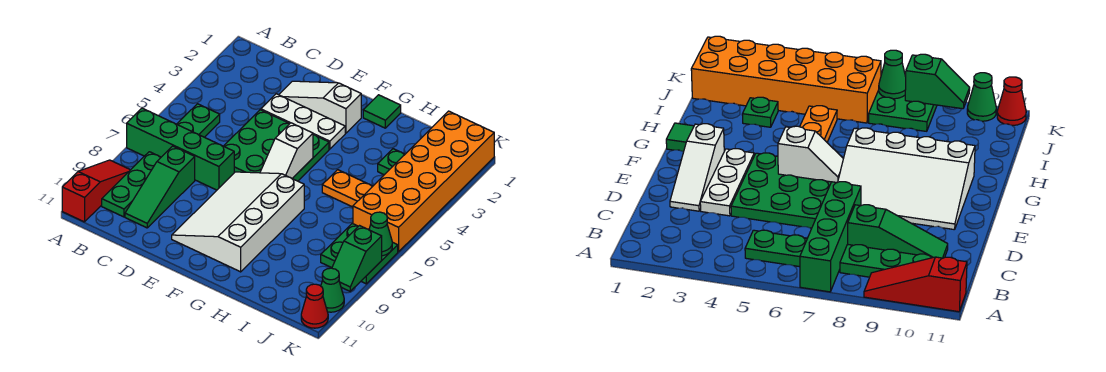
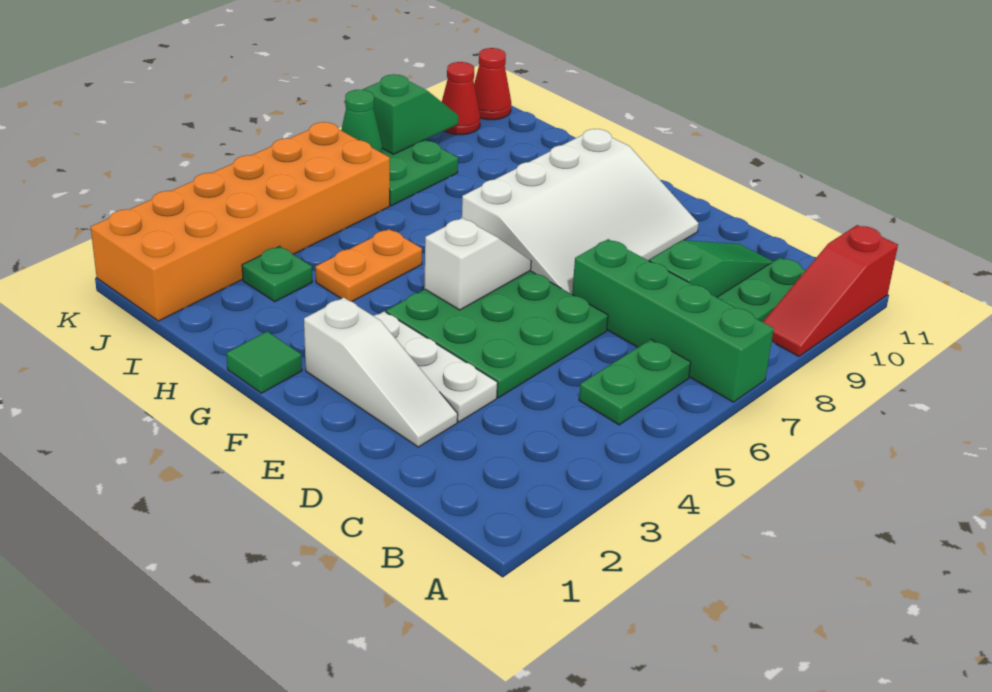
orange 1x2 plate [322,170,373,207] -> orange 1x2 plate turned to [315,229,422,301]
green 1x1 cone [321,268,344,312] -> red 1x1 cone [442,62,480,135]

